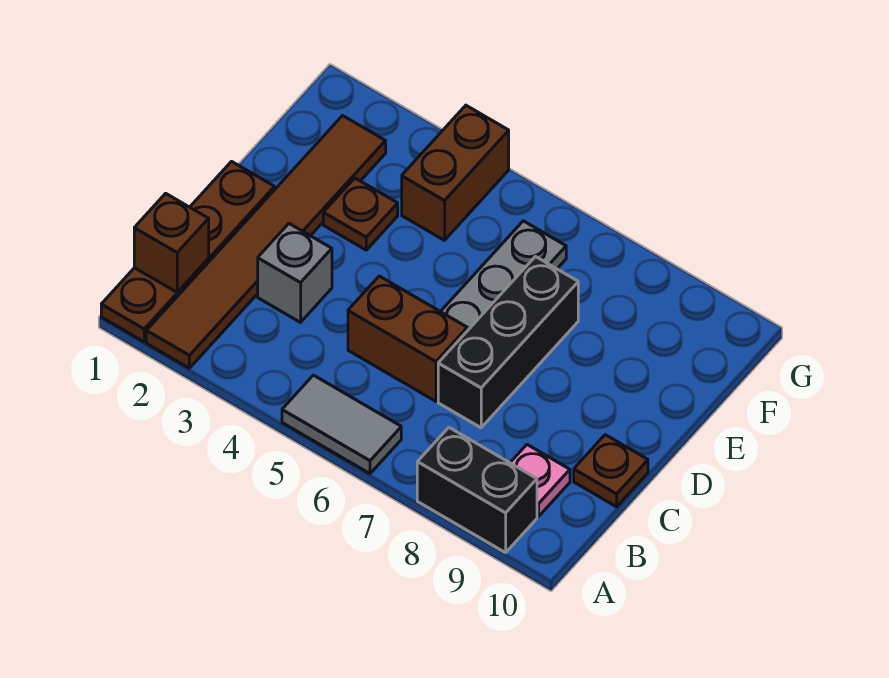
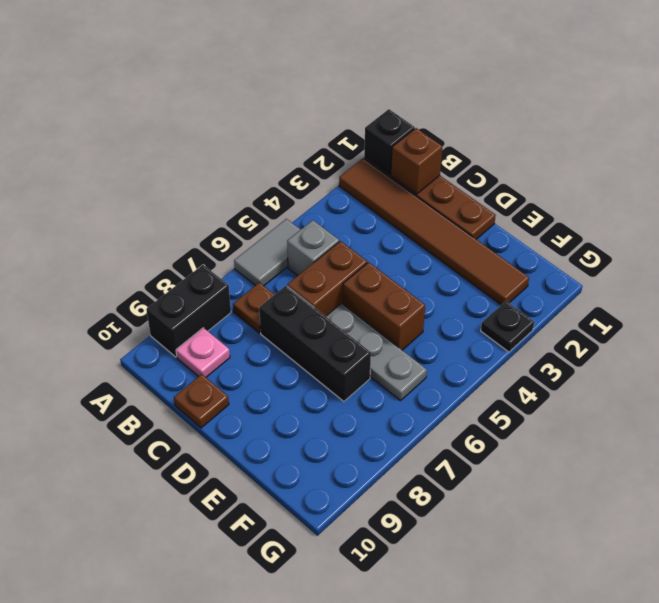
none -> black 1x1 brick [364,109,415,175]
grey 1x1 brick [258,224,332,322] -> grey 1x1 brick moved to [287,220,339,276]
brown 1x1 plate [323,178,398,250] -> brown 1x1 plate moved to [233,282,275,333]
brown 1x2 brick [402,105,509,240] -> brown 1x2 brick moved to [343,262,425,350]
none -> black 1x1 plate [481,301,534,352]

